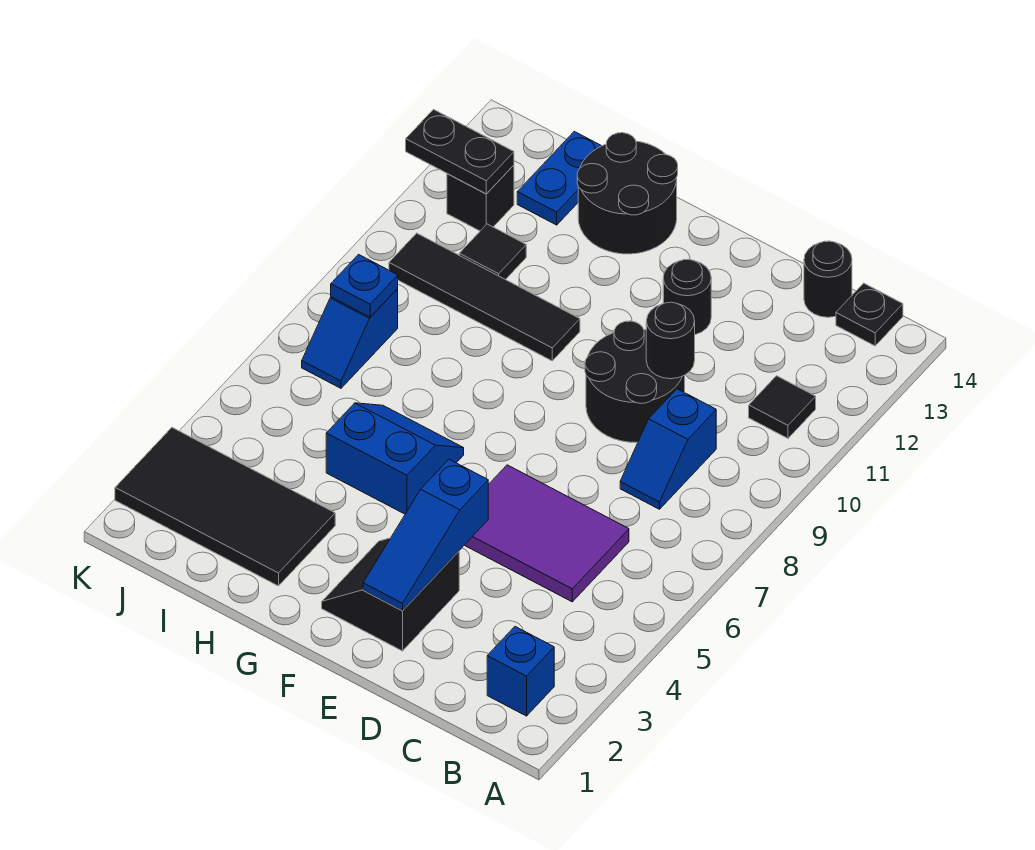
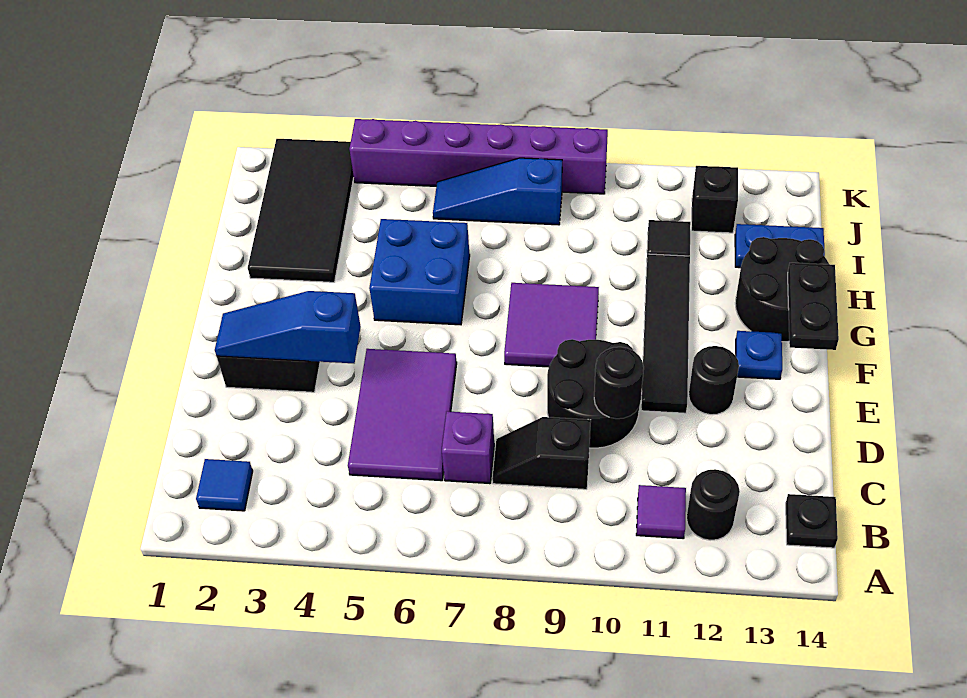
blue 1x1 brick [487,627,554,716] -> blue 1x1 tile [196,459,253,511]
black 1x1 tile [749,376,816,438] -> purple 1x1 tile [636,485,686,539]
none -> purple 1x1 brick [442,411,494,484]
blue 1x2 slope [620,389,716,509] -> black 1x2 slope [492,417,591,489]
black 1x1 round brick [804,241,852,317] -> black 1x1 round brick moved to [687,469,740,540]
none -> purple 2x2 tile [504,283,599,367]
blue 2x2 slope [326,403,464,514] -> blue 2x2 brick [369,219,470,325]
black 1x4 tile [389,233,580,361] -> black 1x4 tile moved to [641,254,690,413]
blue 1x2 slope [302,289,398,388] -> blue 1x3 slope [433,158,562,225]
blue 1x1 plate [331,255,398,317] -> blue 1x1 plate moved to [736,331,782,379]
black 1x2 plate [406,110,514,194] -> black 1x2 plate moved to [788,263,839,350]
none -> purple 1x6 brick [349,119,608,194]

